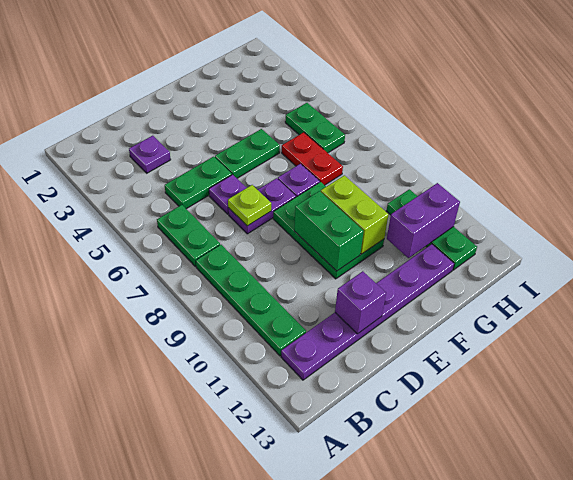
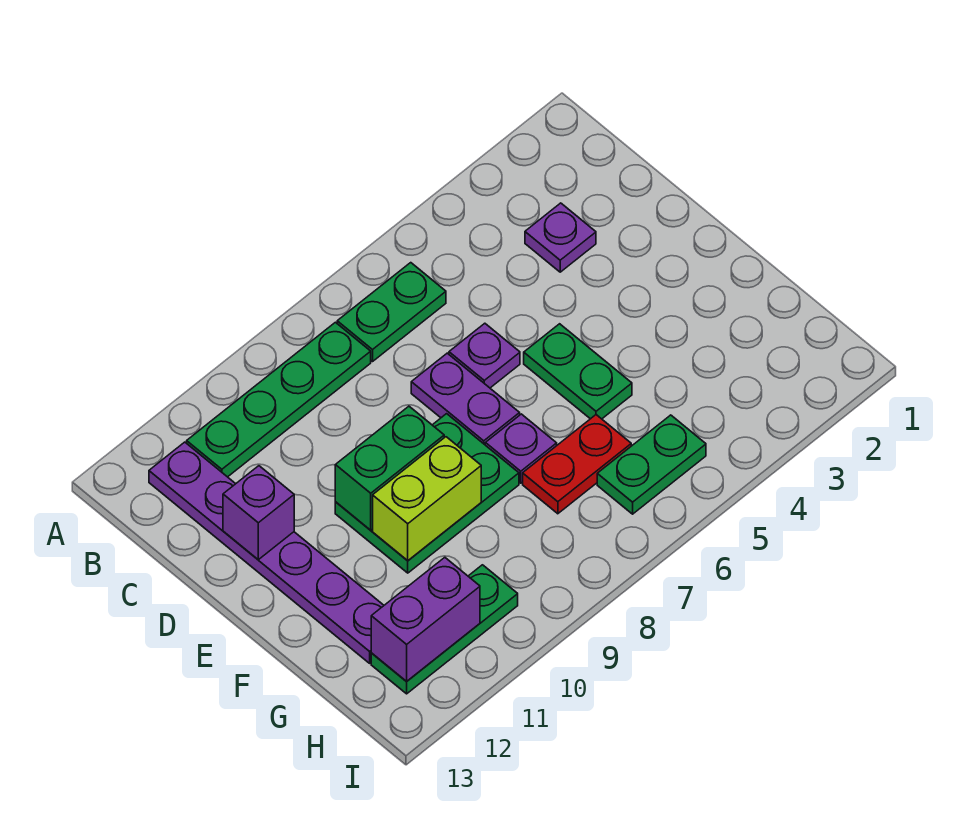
green 1x2 plate [165,157,232,209] -> none
lime 1x1 plate [228,185,271,226] -> none
purple 1x2 brick [387,183,460,258] -> purple 1x2 brick turned to [371,557,480,682]

